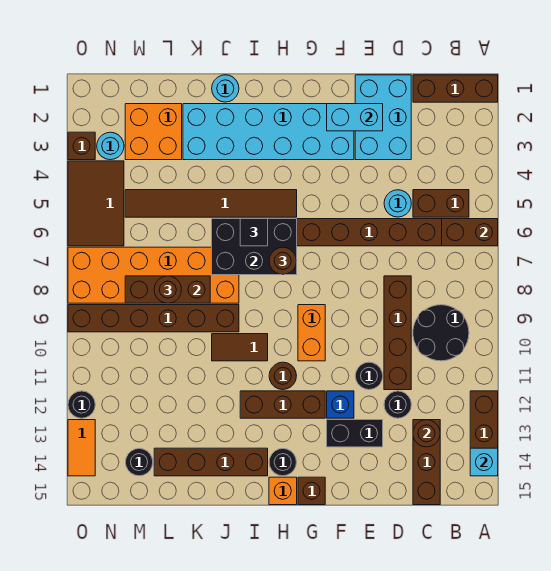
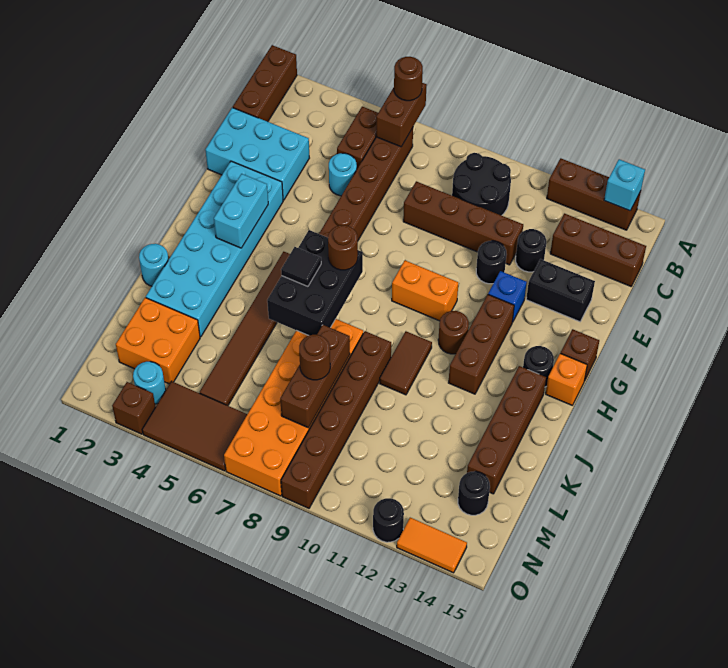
brown 1x1 round brick [413,420,440,447] -> brown 1x1 round brick moved to [394,57,423,101]
cyan 1x2 brick [327,104,383,131] -> cyan 1x2 brick moved to [214,174,268,248]
black 1x2 brick [327,420,383,447] -> black 1x2 brick turned to [526,259,595,322]

